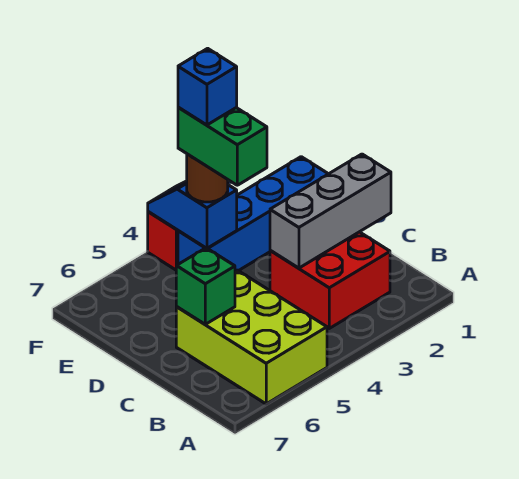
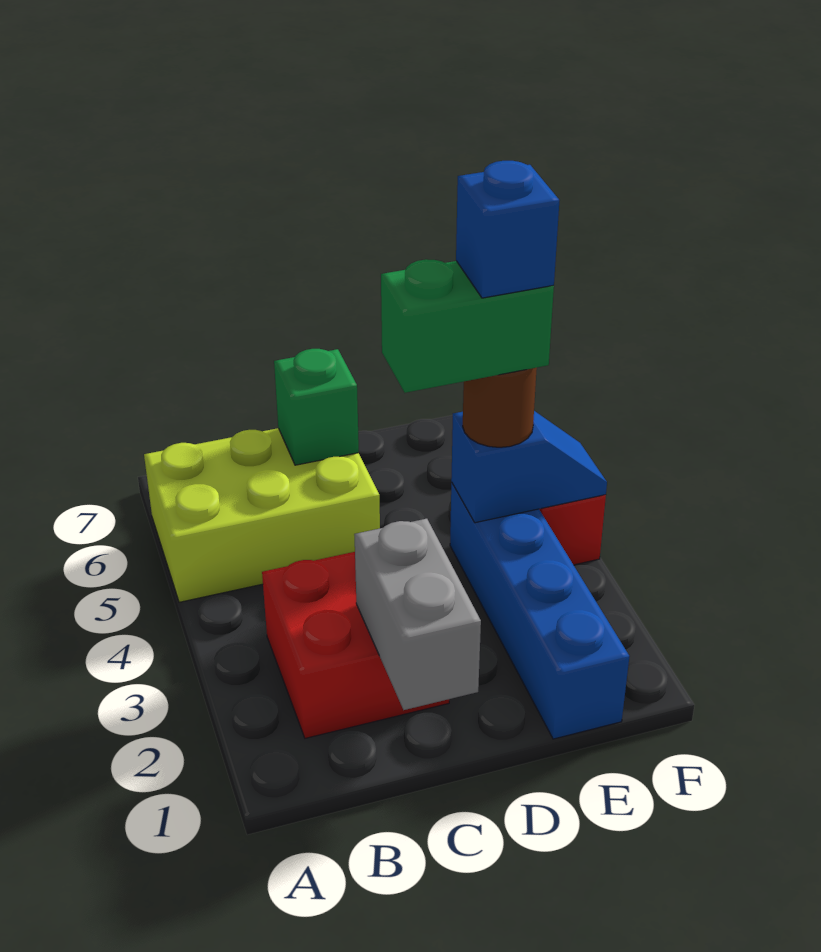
grey 1x3 brick [270,154,391,268] -> grey 1x2 brick [354,519,481,710]

